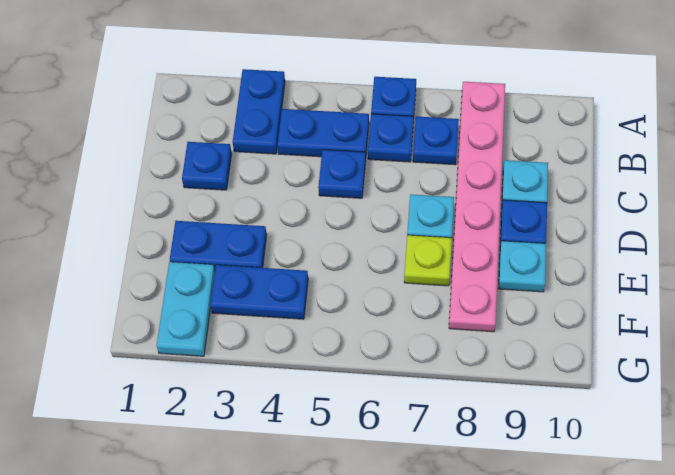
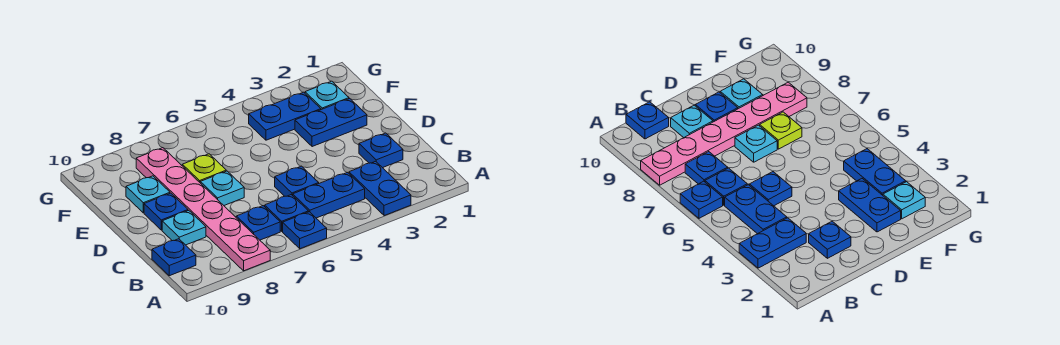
none -> blue 1x1 plate [152,239,196,276]
cyan 1x2 plate [157,262,215,356] -> cyan 1x1 plate [305,81,349,110]

